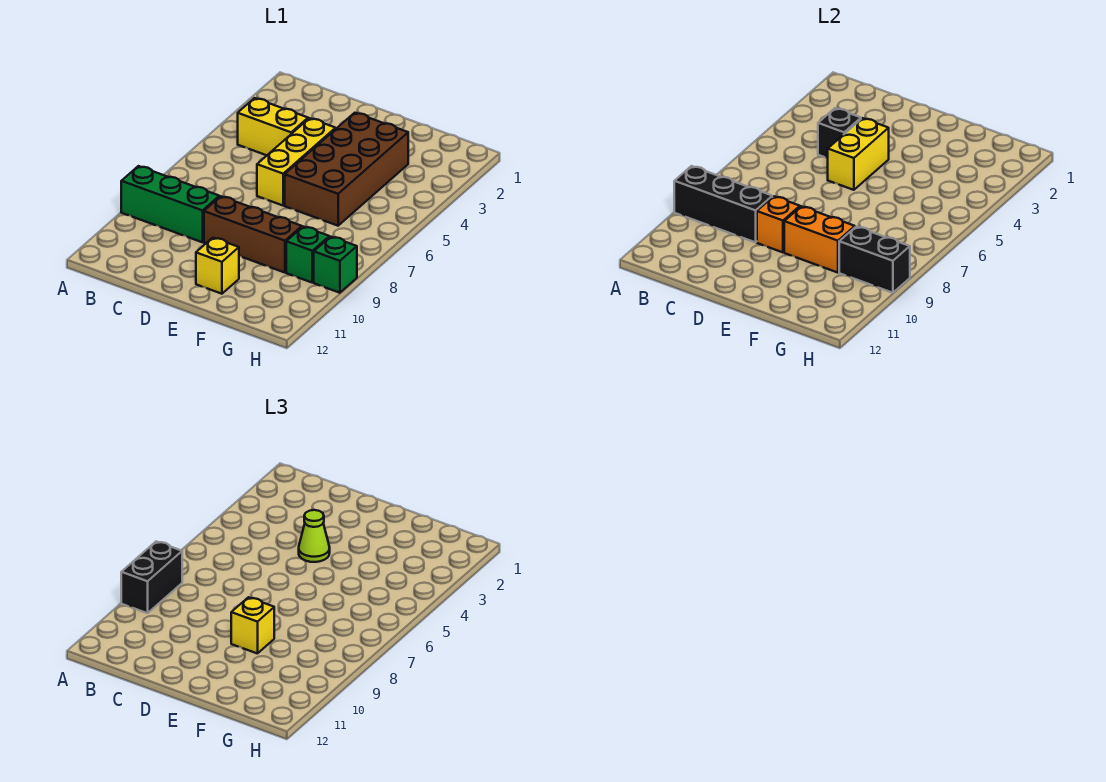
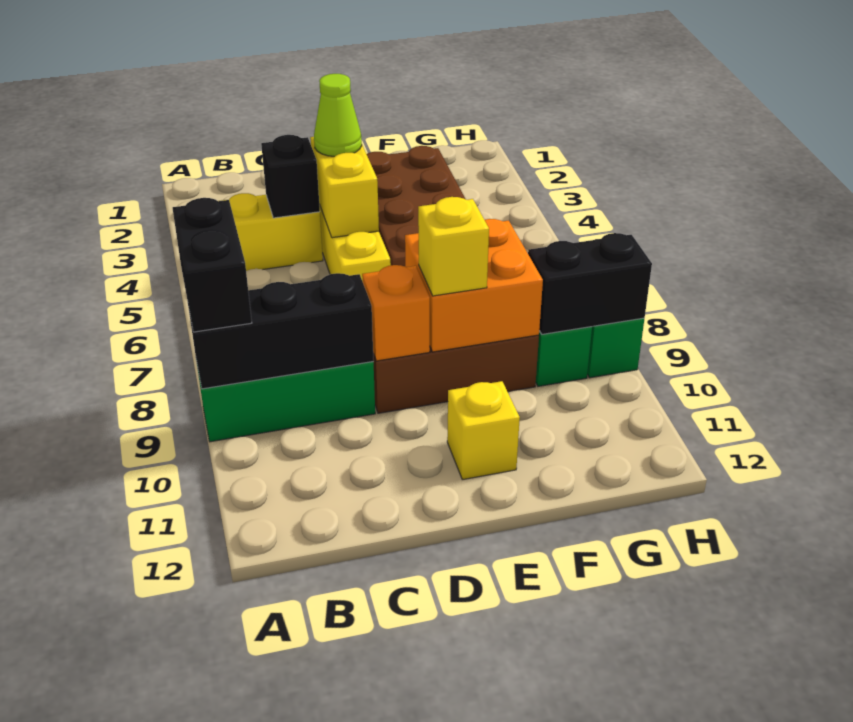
orange 1x2 brick [784,206,855,273] -> orange 2x2 brick [405,219,543,352]

